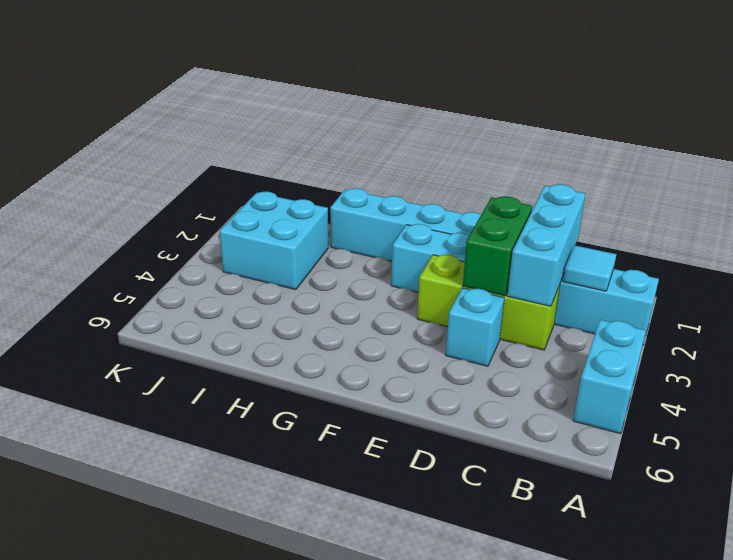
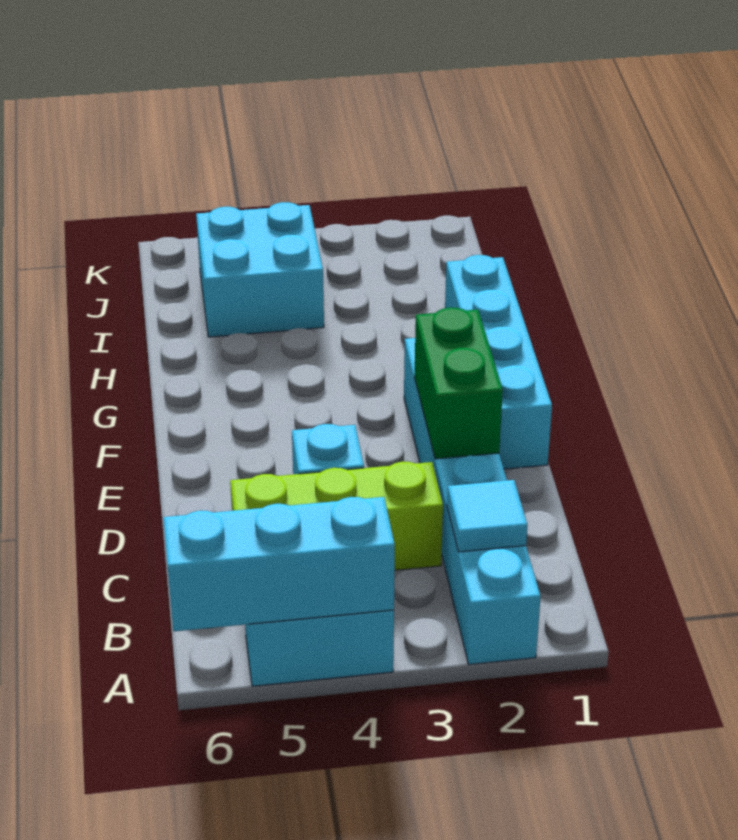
cyan 1x3 brick [507,184,585,306] -> cyan 1x3 brick moved to [163,497,395,631]
lime 1x3 brick [417,255,560,350] -> lime 1x3 brick turned to [230,462,443,570]
green 1x2 brick [463,196,532,296] -> green 1x2 brick turned to [415,307,503,459]
cyan 2x2 brick [219,192,328,290] -> cyan 2x2 brick moved to [196,202,324,337]

